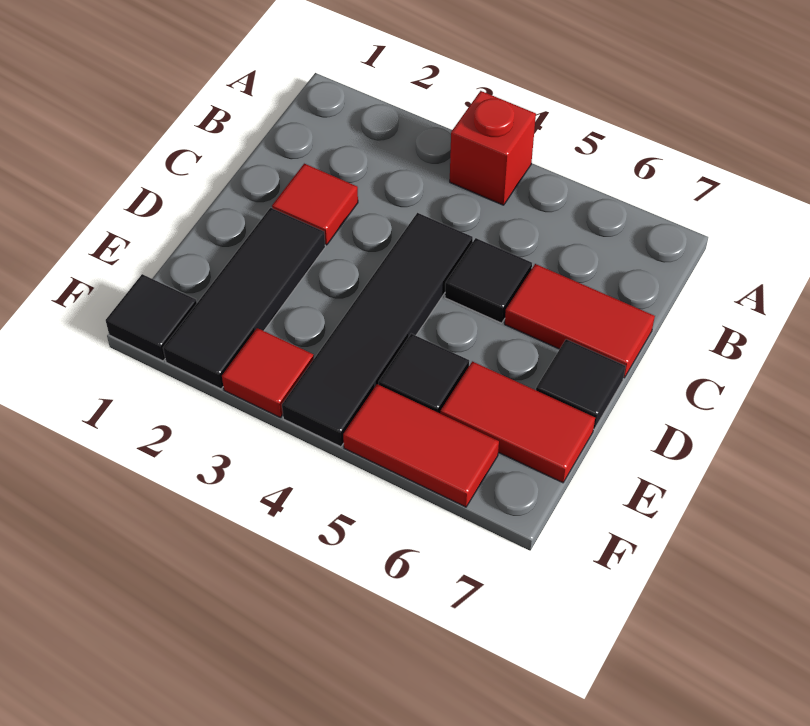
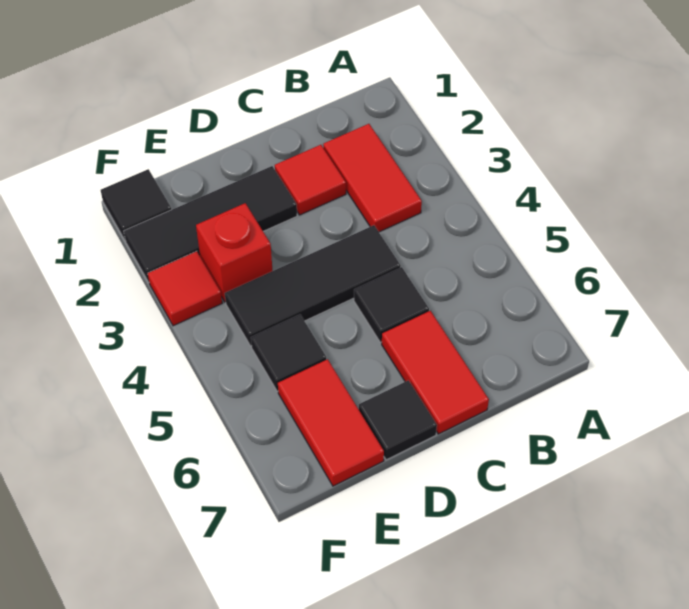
red 1x1 brick [450,91,536,205] -> red 1x1 brick moved to [196,203,273,302]
black 1x4 tile [282,213,473,447] -> black 1x3 tile [225,225,401,346]
red 1x2 tile [343,384,499,507] -> red 1x2 tile moved to [323,124,422,232]

